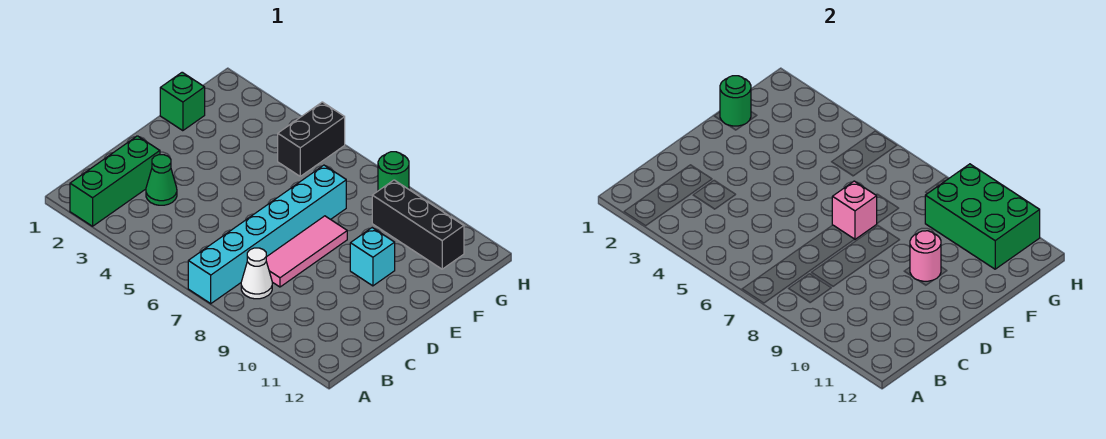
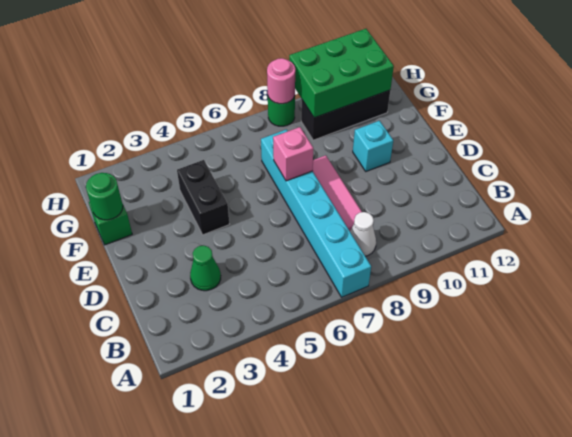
green 1x3 brick [70,136,160,226] -> none
pink 1x1 round brick [910,231,941,281] -> pink 1x1 round brick moved to [267,58,295,104]
black 1x2 brick [278,102,345,176] -> black 1x2 brick moved to [177,160,229,235]

